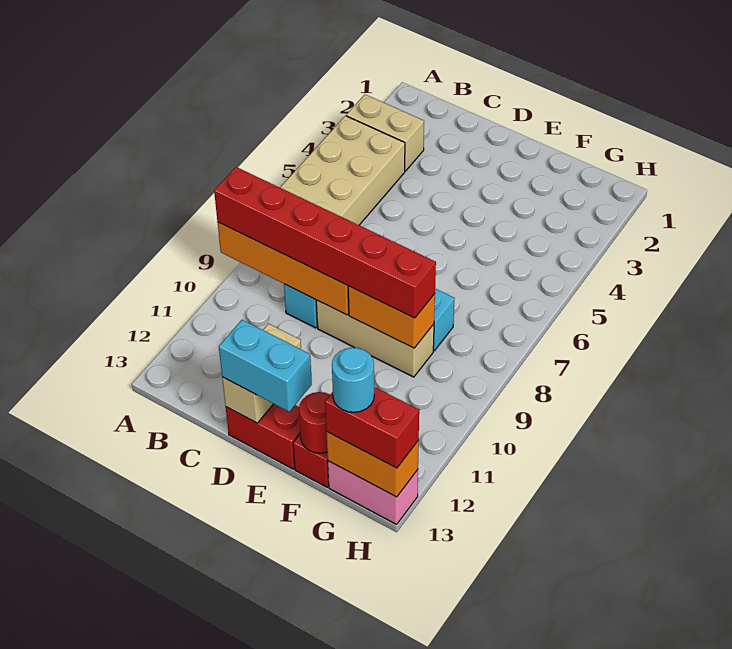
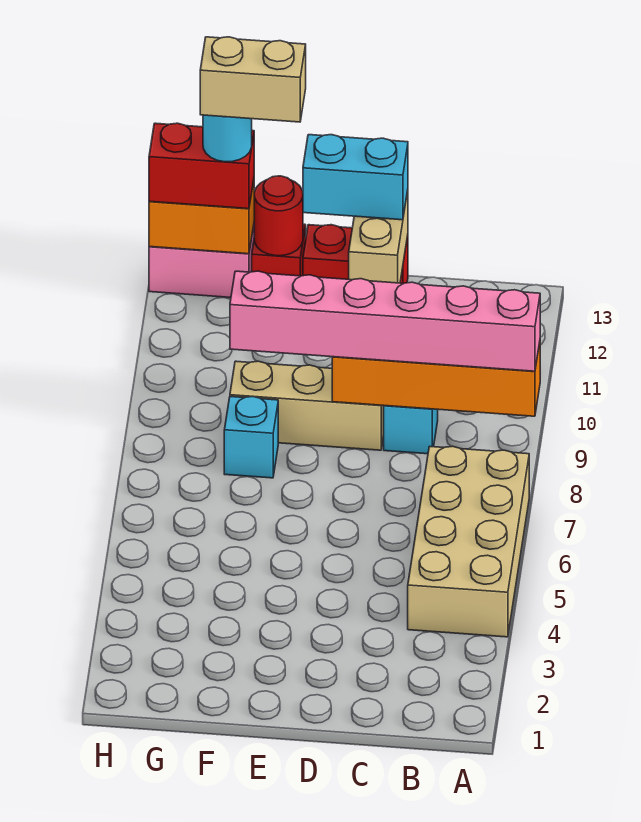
tan 1x2 brick [346,94,424,171] -> tan 1x2 brick moved to [200,37,306,122]
red 1x6 brick [214,167,436,318] -> pink 1x6 brick [230,271,540,371]
orange 1x2 brick [348,286,435,348] -> none

